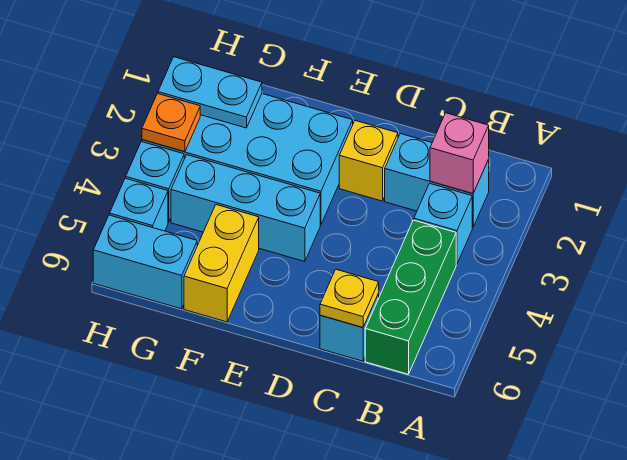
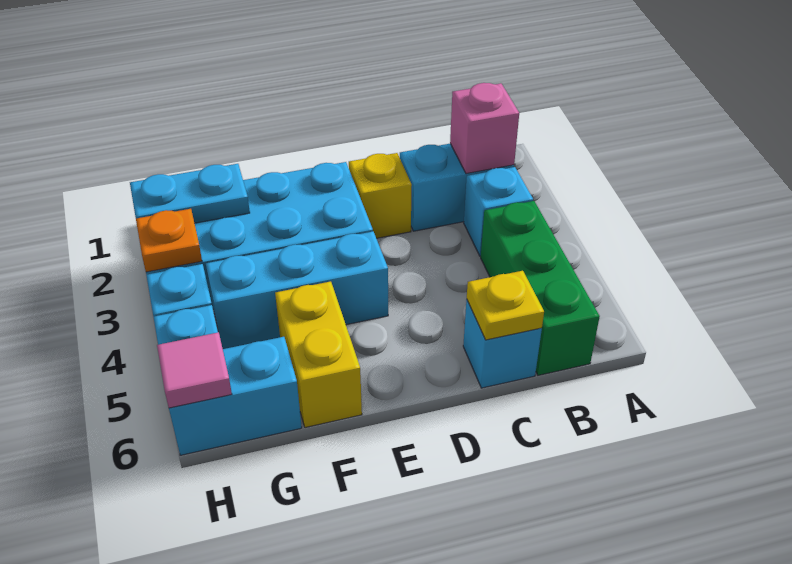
none -> pink 1x1 tile [157,332,232,408]

